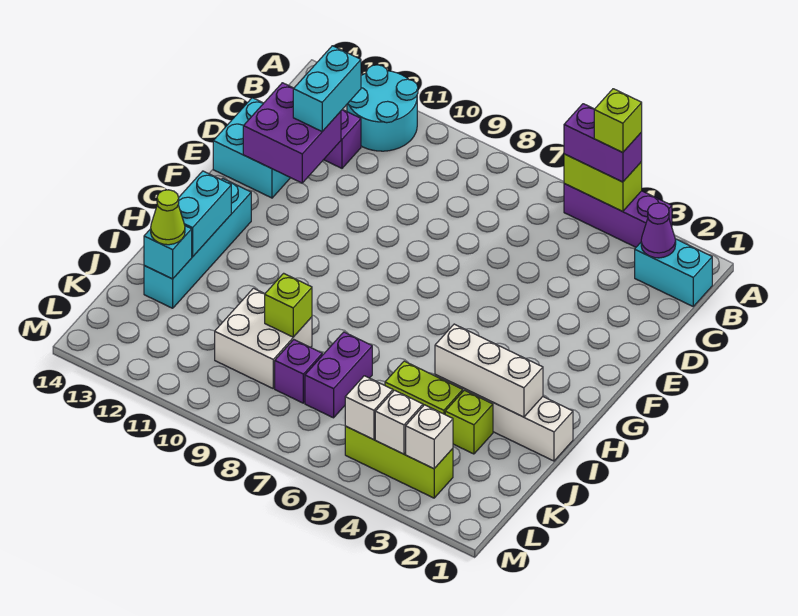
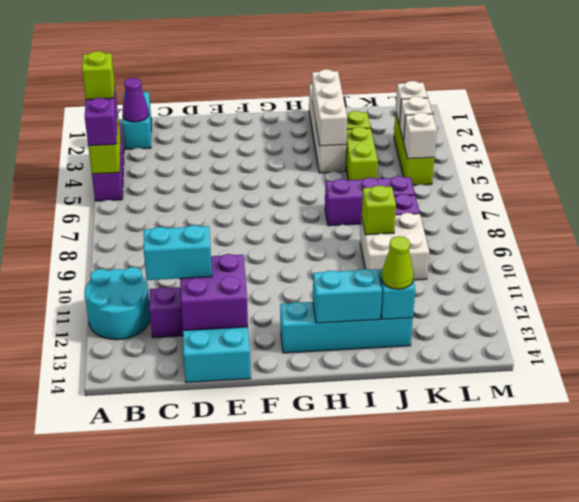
purple 1x2 brick [305,332,372,418] -> purple 1x3 brick [325,176,415,226]

